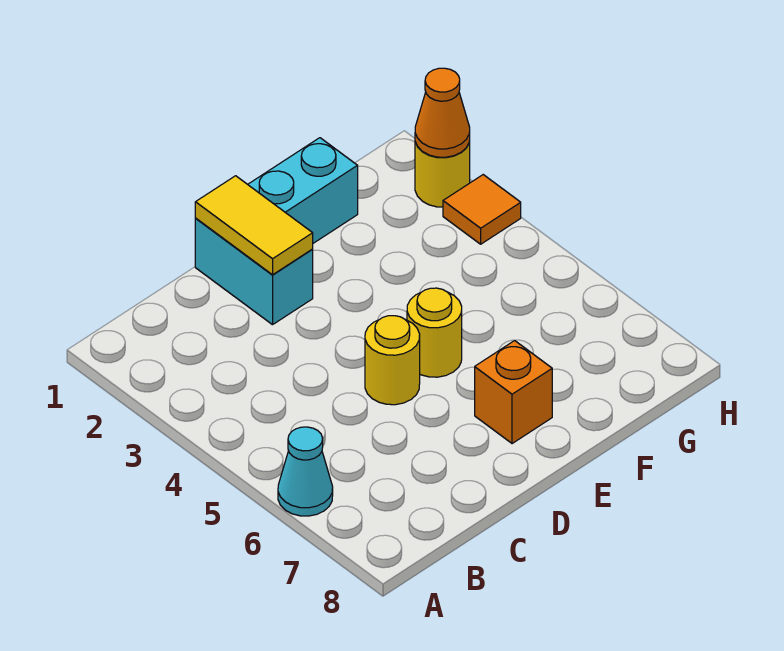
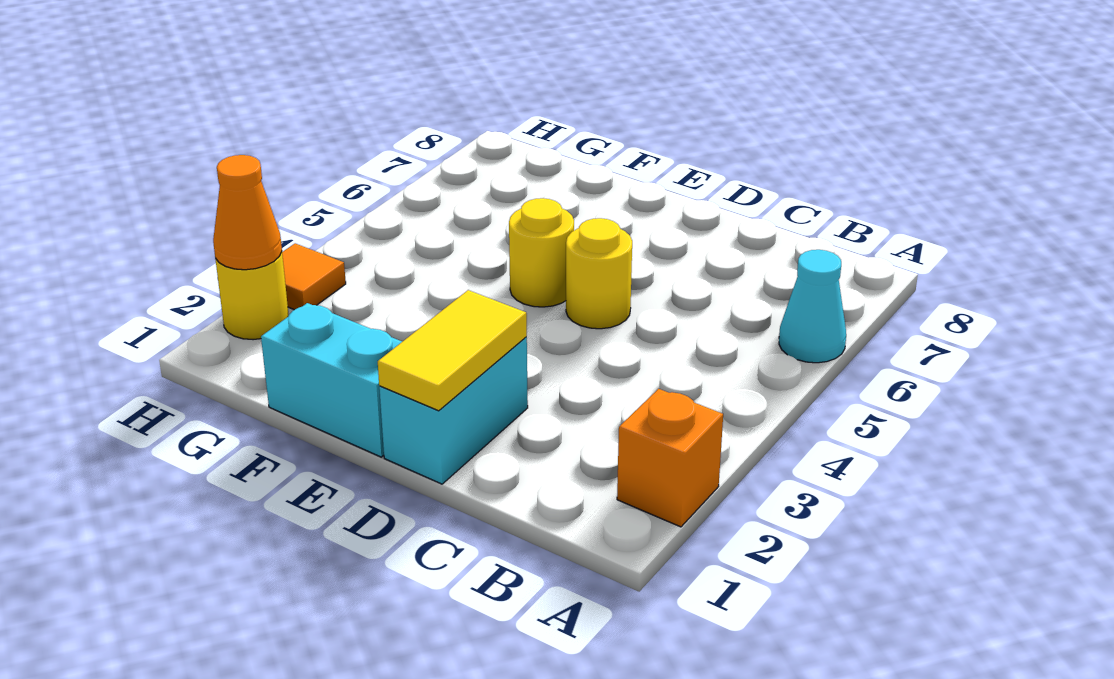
orange 1x1 brick [475,341,552,444] -> orange 1x1 brick moved to [617,389,723,527]

